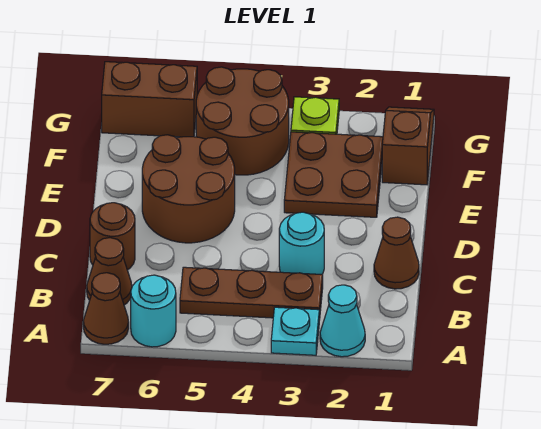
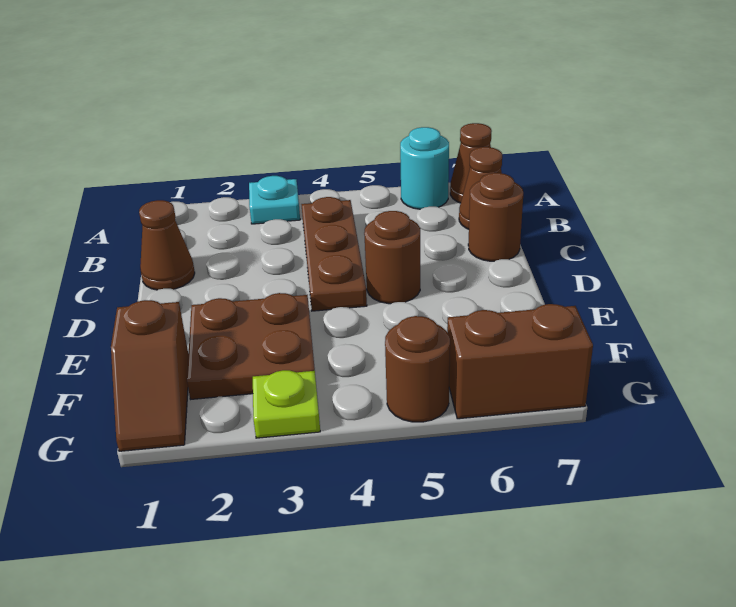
cyan 1x1 cone [320,285,365,357] -> none
brown 1x3 plate [180,267,323,320] -> brown 1x3 plate turned to [301,197,367,311]
cyan 1x1 round brick [279,212,324,274] -> none
brown 2x2 round brick [142,135,235,243] -> brown 1x1 round brick [364,211,420,304]
brown 2x2 round brick [196,67,289,175] -> brown 1x1 round brick [385,316,450,422]

